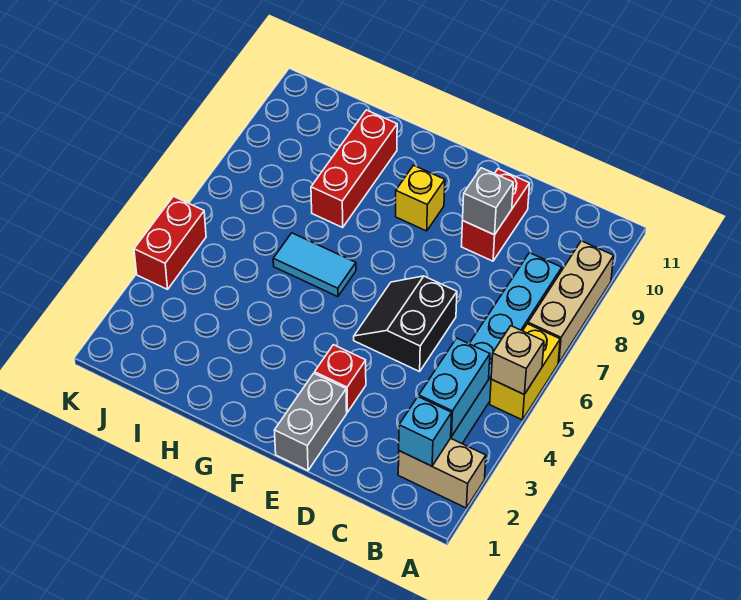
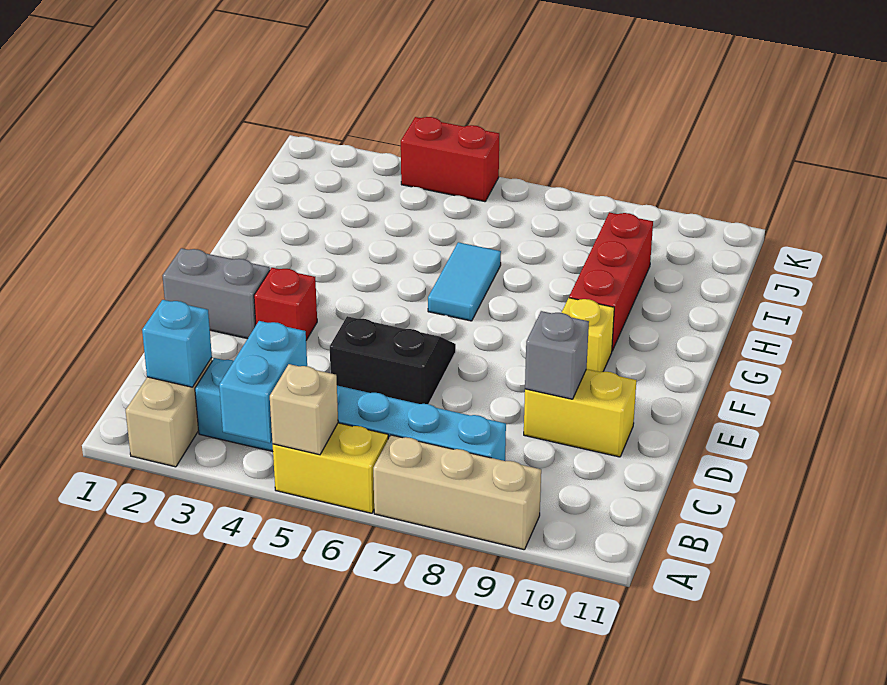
cyan 1x2 brick [418,338,490,437] -> cyan 1x2 brick turned to [219,321,307,443]
red 1x2 brick [461,169,530,261] -> yellow 1x2 brick [524,369,636,457]
red 1x3 brick [311,110,397,227] -> red 1x3 brick turned to [569,212,653,351]

